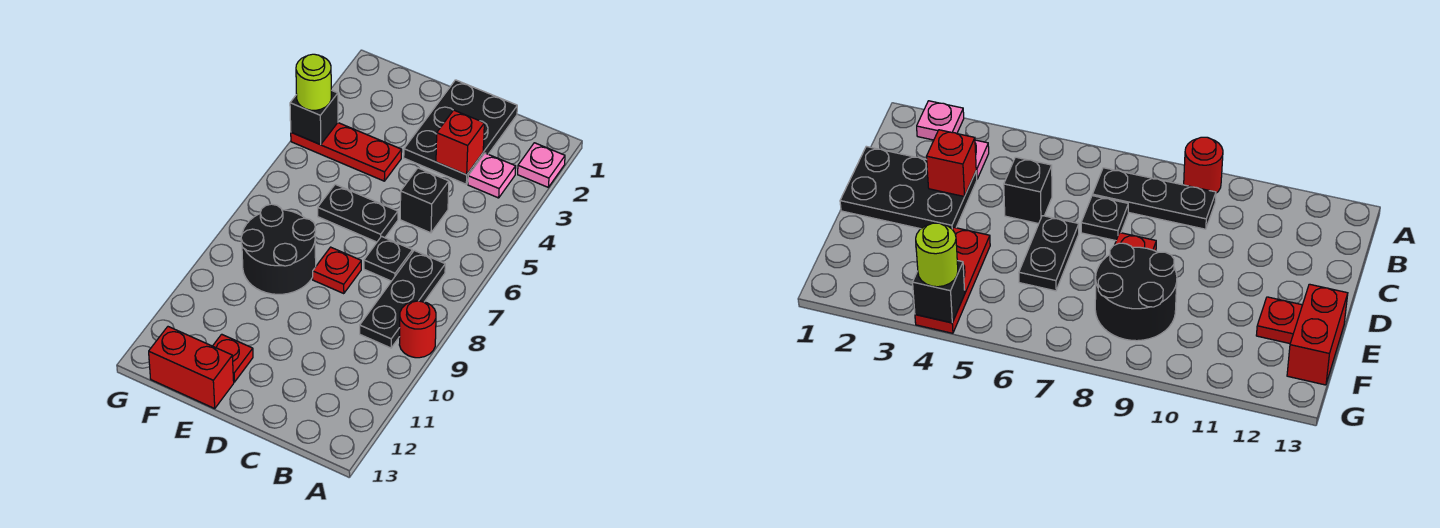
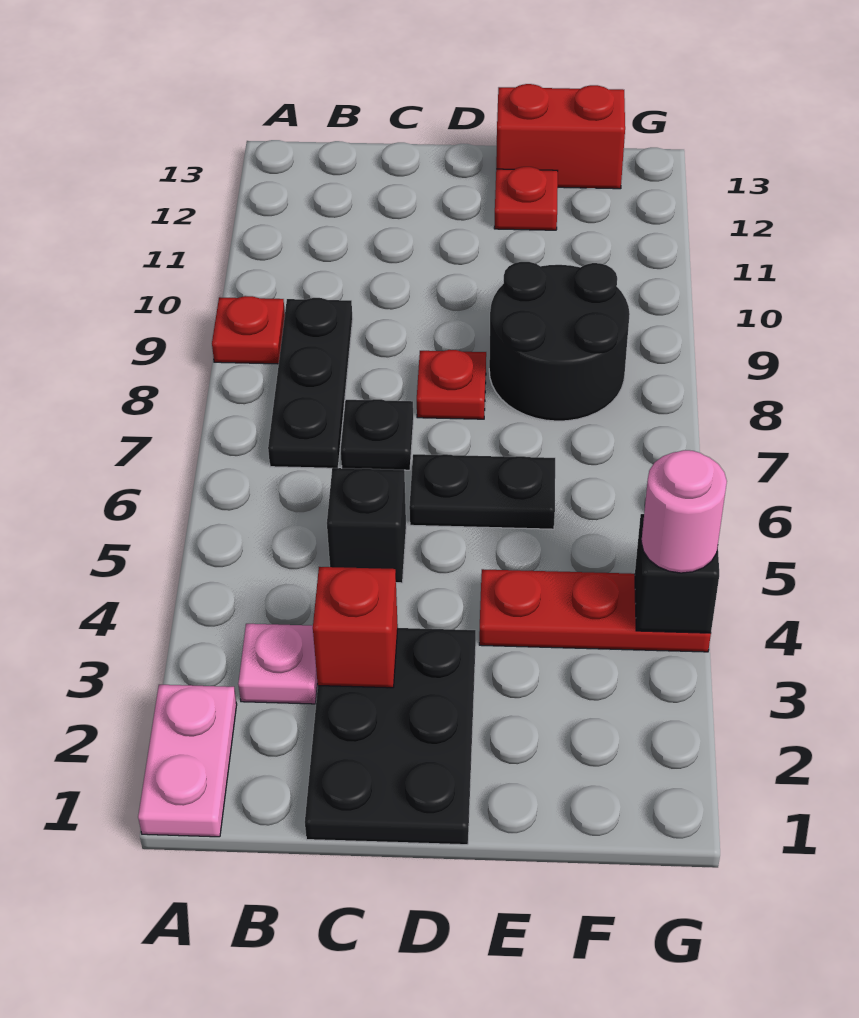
pink 1x1 plate [518,143,565,187] -> pink 1x2 plate [138,685,237,837]
red 1x1 round brick [399,301,436,358] -> red 1x1 plate [212,296,285,364]
lime 1x1 round brick [296,54,331,110] -> pink 1x1 round brick [641,450,727,573]

